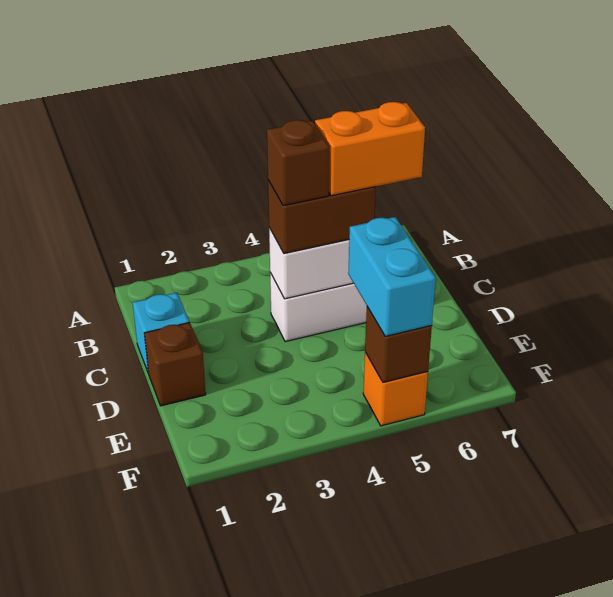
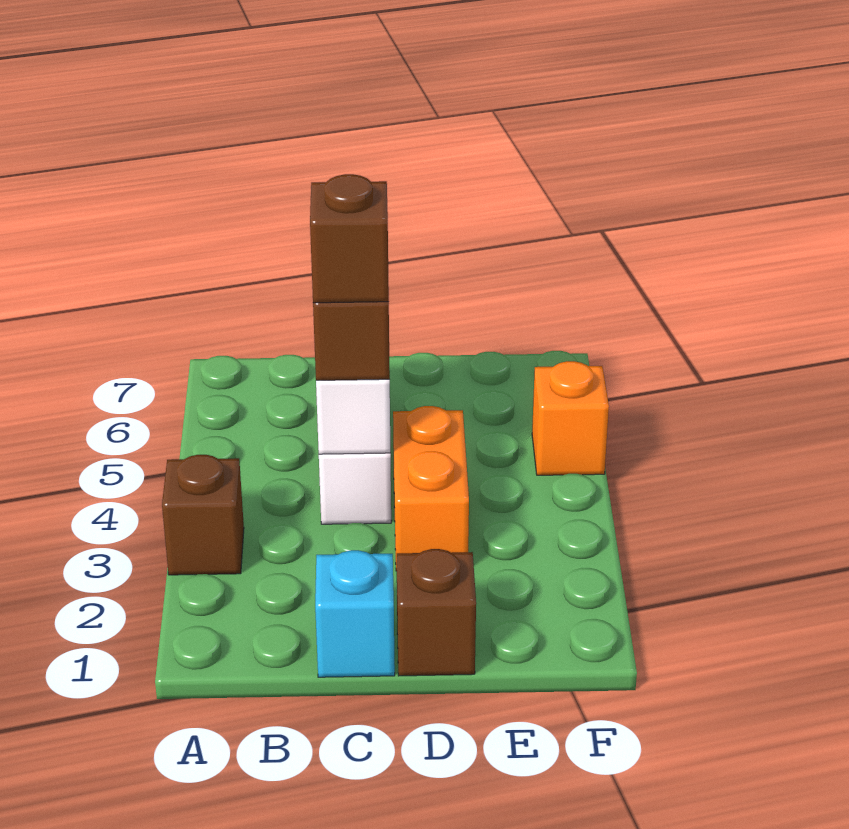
orange 1x2 brick [315,102,425,196] -> orange 1x2 brick moved to [393,406,469,571]
cyan 1x2 brick [348,217,436,336] -> none
brown 1x1 brick [365,307,432,383] -> brown 1x1 brick moved to [162,455,244,575]

